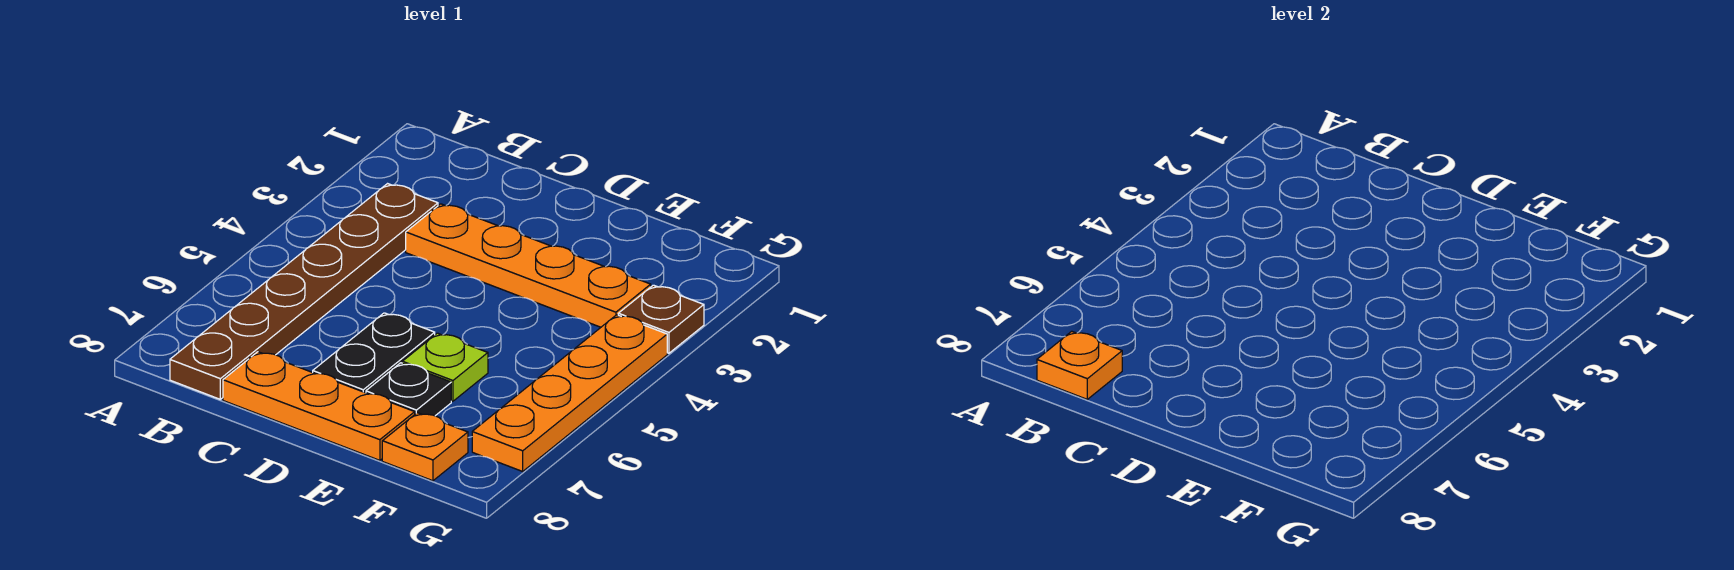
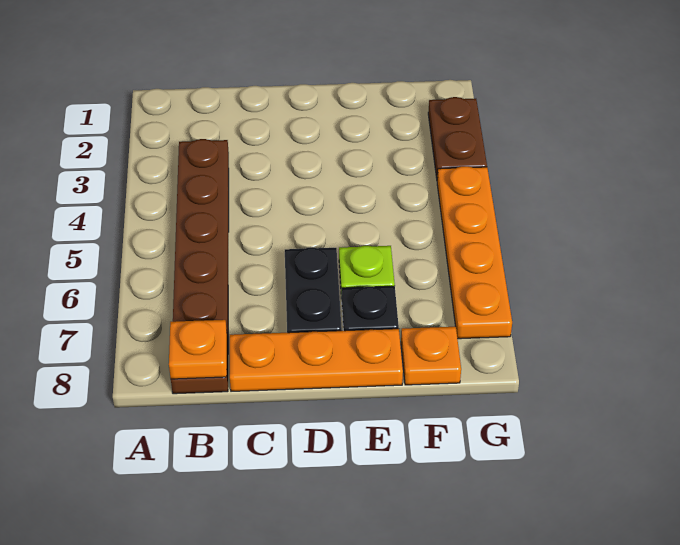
orange 1x4 plate [406,204,651,327] -> none
brown 1x1 plate [618,285,704,353] -> brown 1x2 plate [428,97,487,178]

